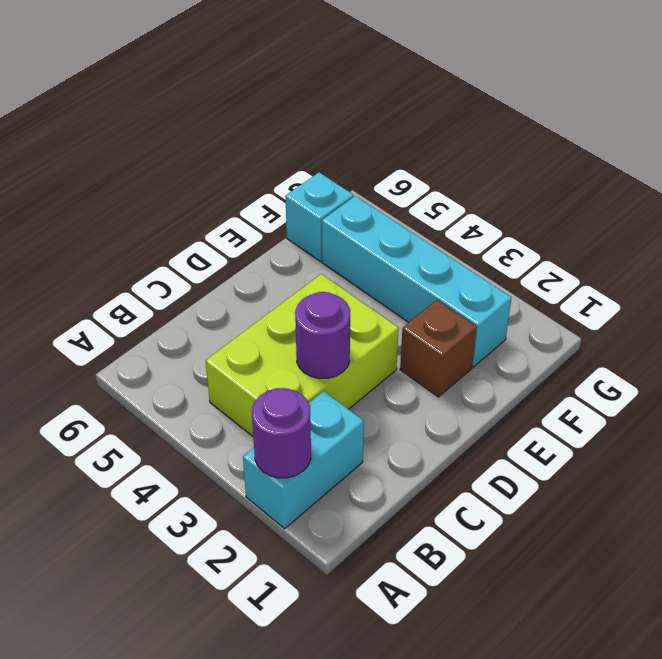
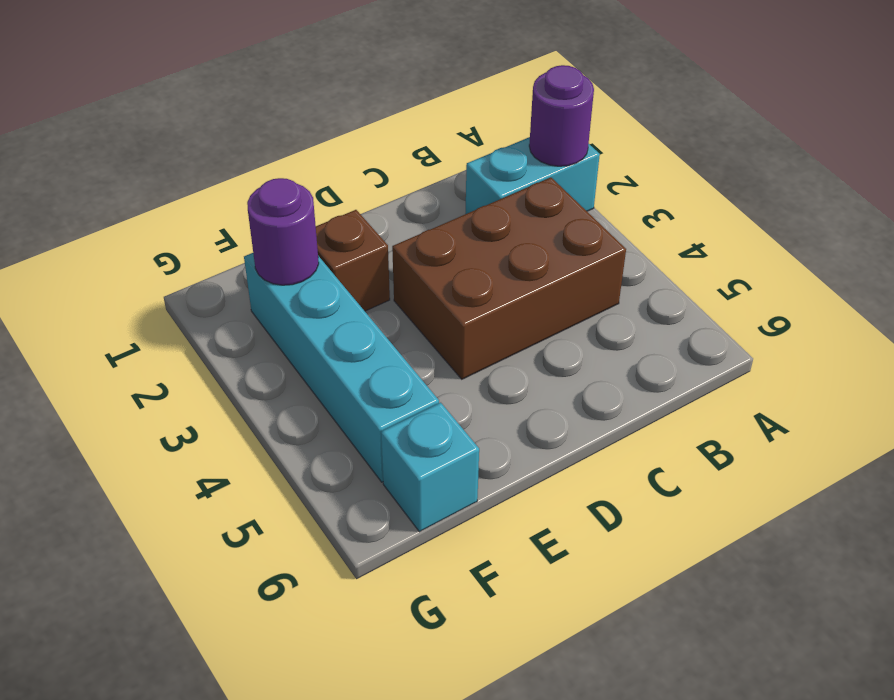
lime 2x3 brick [206,274,399,436] -> brown 2x3 brick [392,177,626,379]
purple 1x1 round brick [295,292,350,379] -> purple 1x1 round brick moved to [247,178,319,285]

